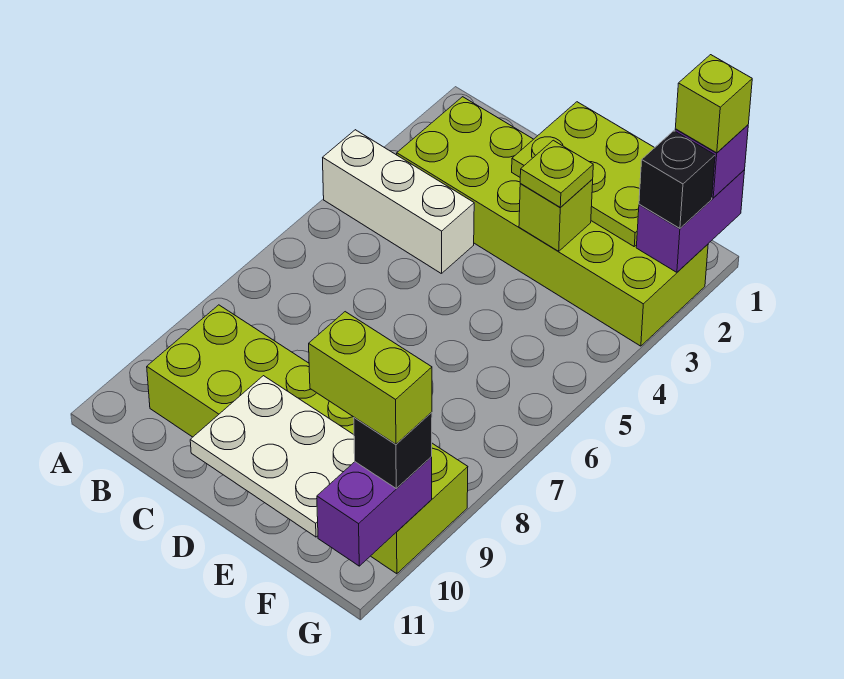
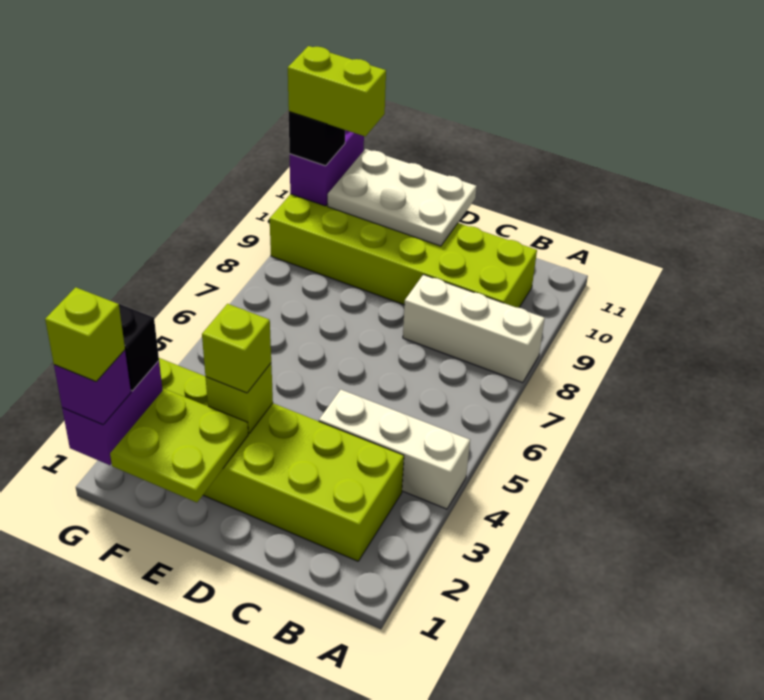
none -> white 1x3 brick [403,275,545,383]
lime 2x3 plate [512,102,654,246] -> lime 2x2 plate [110,389,248,502]
lime 1x1 plate [520,140,593,207] -> lime 1x1 brick [202,304,271,393]

